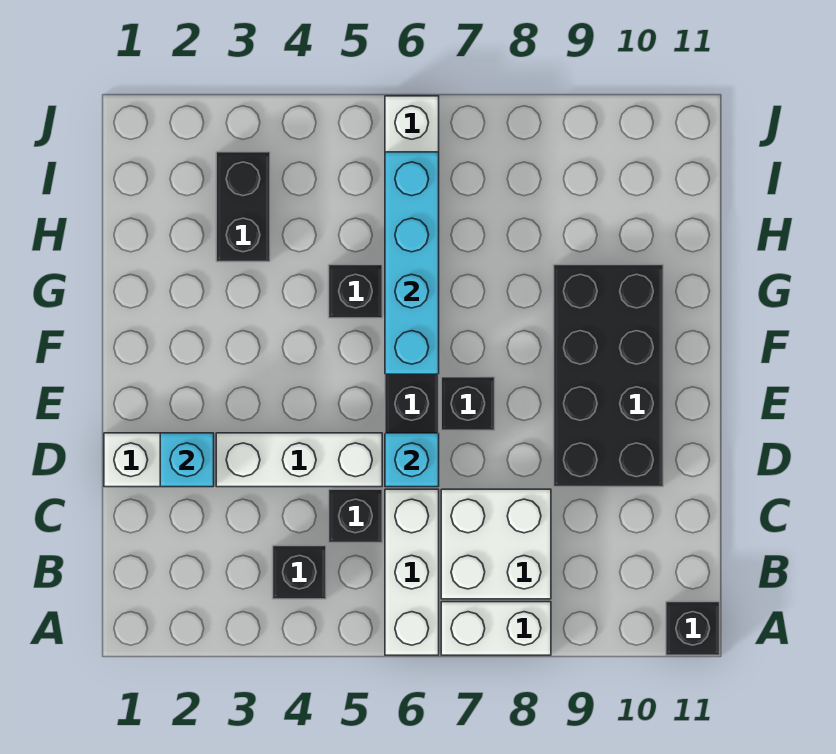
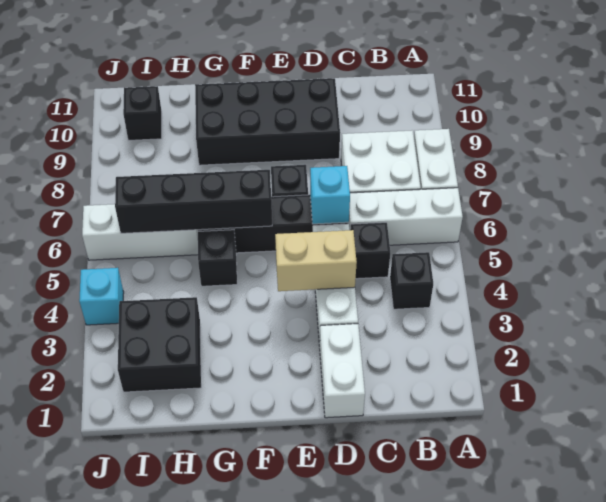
black 1x1 brick [666,602,720,655] -> black 1x1 brick moved to [123,86,162,140]
cyan 1x1 brick [160,433,214,487] -> cyan 1x1 brick moved to [79,268,124,325]
none -> tan 1x2 brick [275,230,357,291]
cyan 1x4 brick [385,152,439,374] -> black 1x4 brick [115,170,272,233]
black 1x2 brick [216,152,270,262] -> black 2x2 brick [118,297,201,392]

